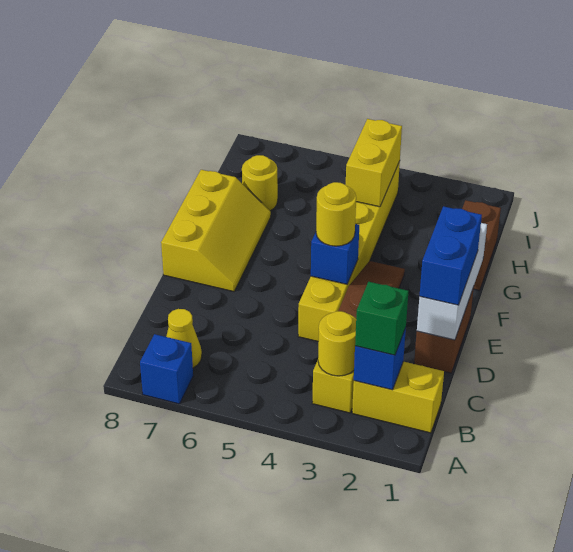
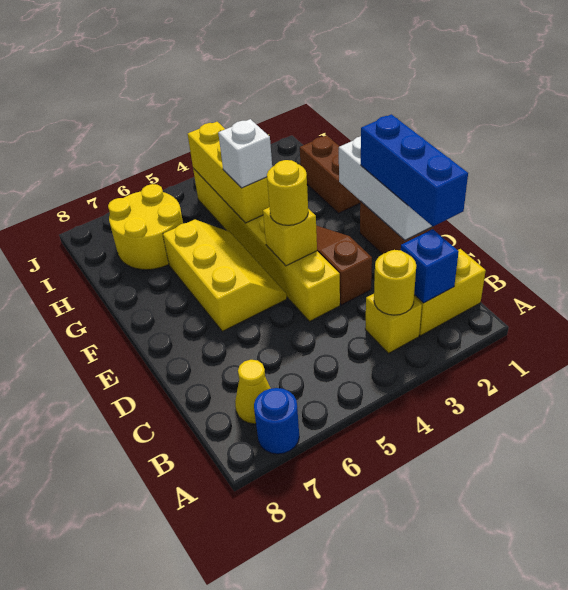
blue 1x1 brick [140,334,193,404] -> blue 1x1 round brick [254,388,299,454]
green 1x1 brick [355,282,408,355] -> none
blue 1x2 brick [420,206,482,305] -> blue 1x3 brick [361,114,468,226]
blue 1x1 brick [311,224,359,284] -> yellow 1x1 brick [263,207,317,266]
yellow 2x3 slope [161,170,271,292] -> yellow 2x3 slope moved to [163,220,287,331]
none -> white 1x1 brick [218,119,272,188]
yellow 1x2 brick [346,119,402,207] -> yellow 1x3 brick [188,122,270,223]
yellow 1x1 round brick [242,155,278,211] -> yellow 2x2 round brick [108,184,183,270]

